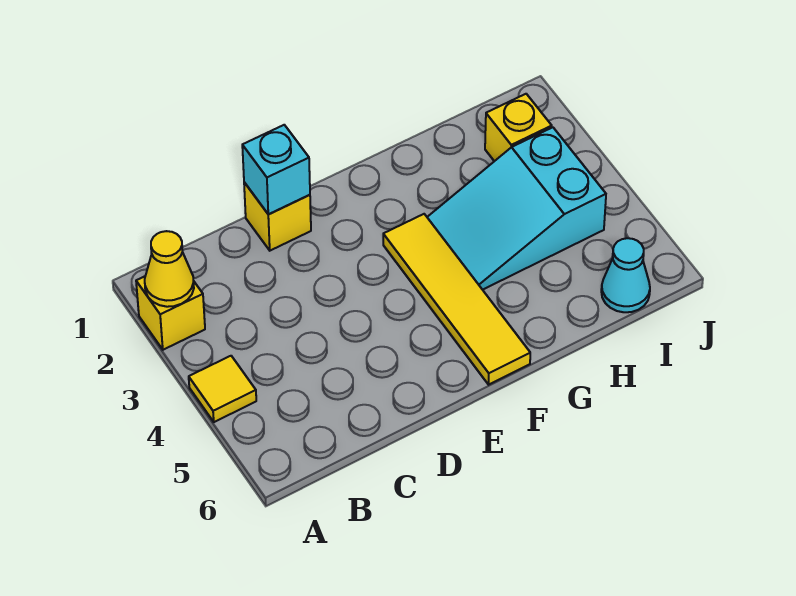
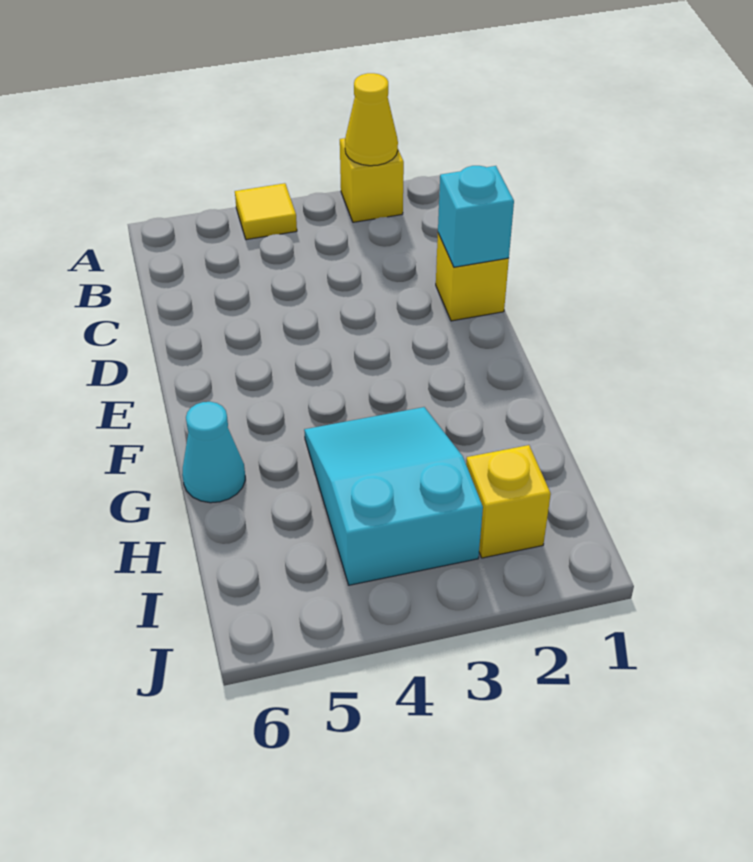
yellow 1x4 tile [383,214,530,385] -> none
cyan 1x1 cone [601,238,650,312] -> cyan 1x1 cone moved to [182,402,245,503]

